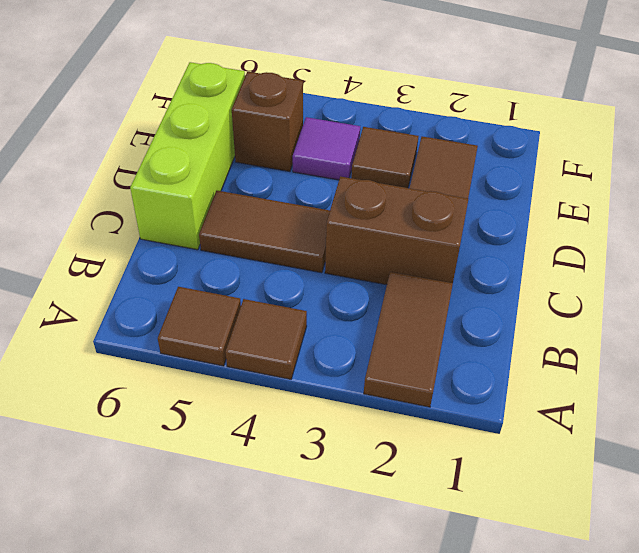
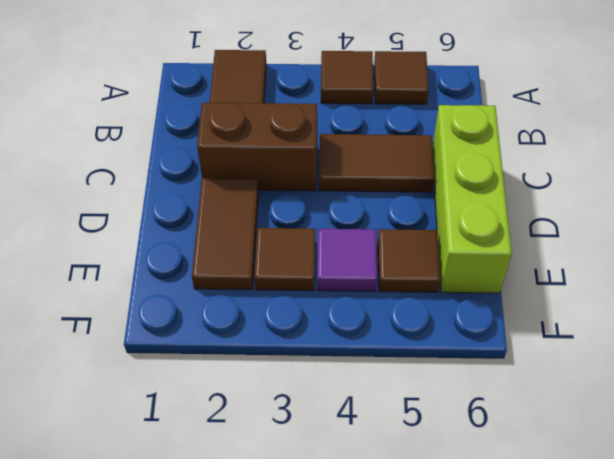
brown 1x1 brick [232,72,303,171] -> brown 1x1 tile [378,229,440,292]

